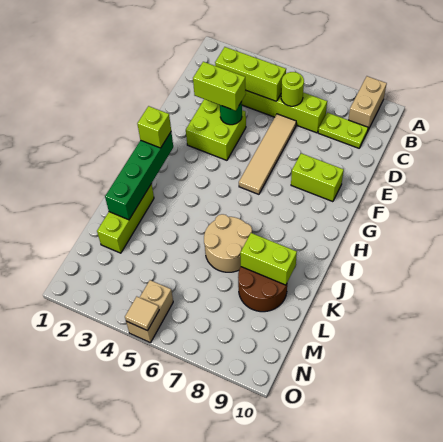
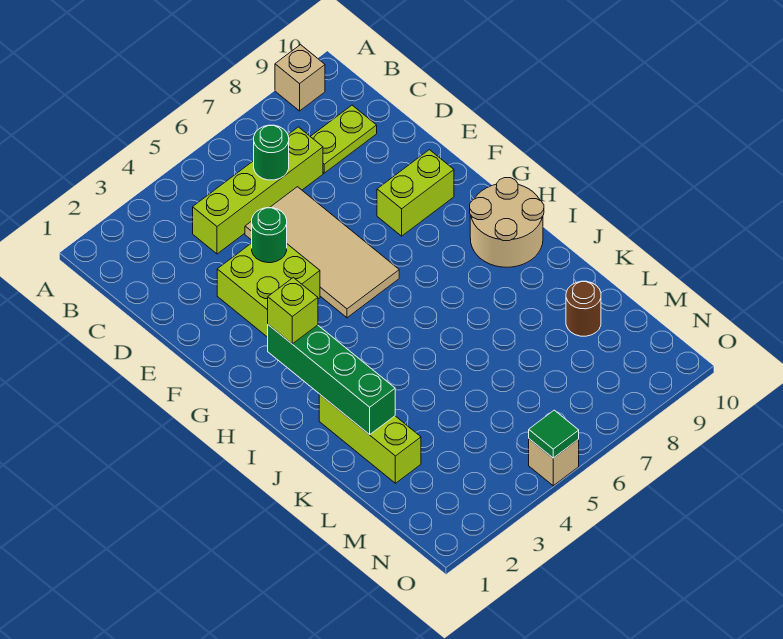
tan 1x2 brick [348,76,387,130] -> tan 1x1 brick [275,45,325,111]
lime 1x3 brick [215,47,286,101] -> none
lime 1x1 round brick [281,72,304,106] -> green 1x1 round brick [254,125,289,180]
tan 1x4 tile [239,114,296,194] -> tan 2x4 tile [245,187,399,318]
lime 1x2 brick [193,62,246,111] -> none
tan 2x2 round brick [204,214,252,272] -> tan 2x2 round brick moved to [470,178,544,267]
brown 2x2 round brick [238,267,287,312] -> brown 1x1 round brick [566,281,601,336]
lime 1x2 brick [240,233,297,285] -> none
tan 1x2 brick [126,280,173,343] -> tan 1x1 brick [529,439,579,486]
tan 1x1 tile [125,297,159,331] -> green 1x1 tile [529,410,579,458]

